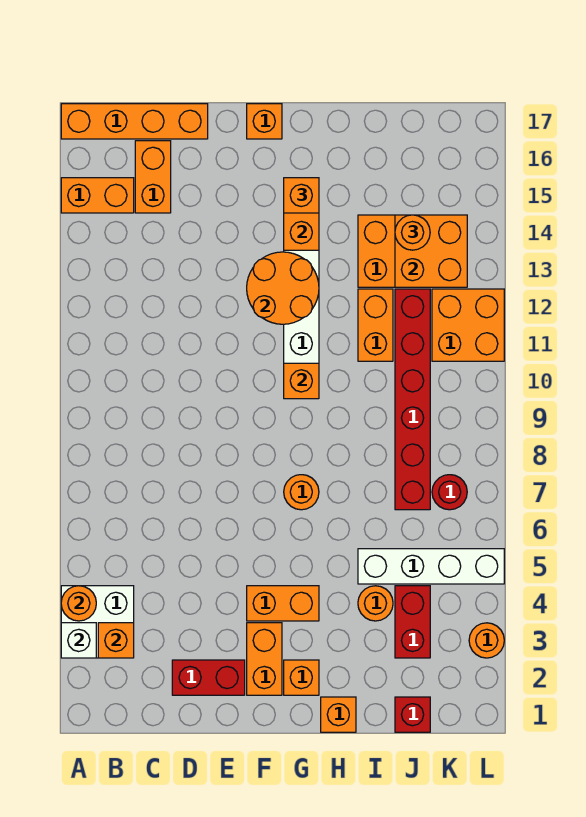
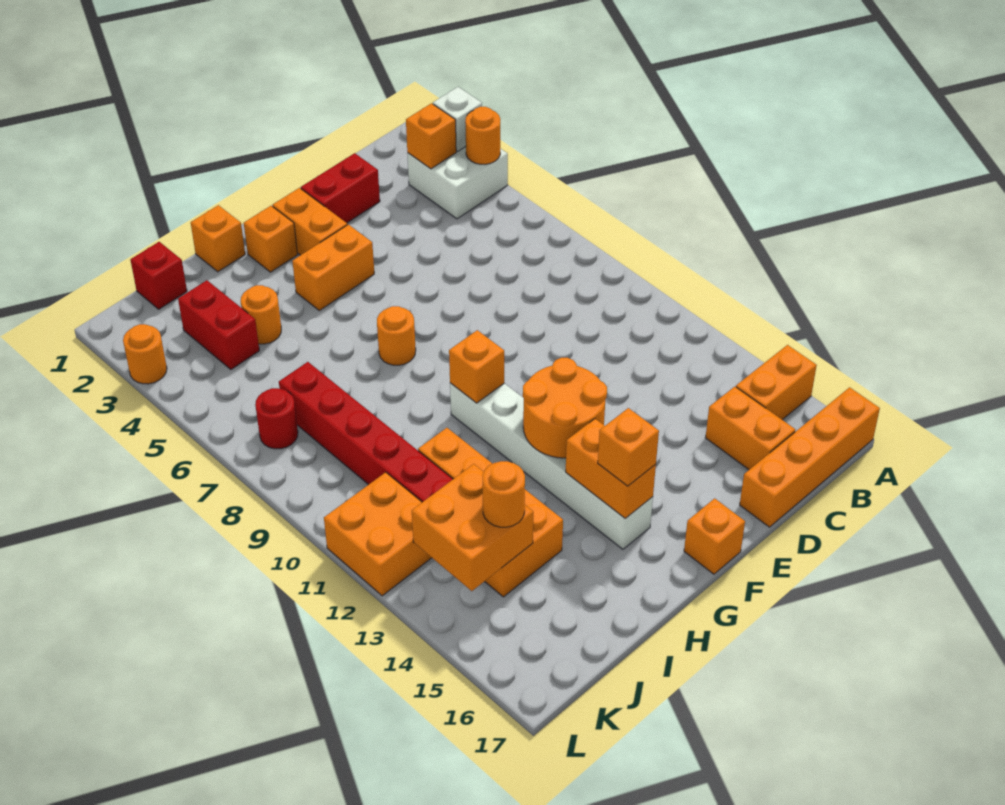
white 1x4 brick [358,549,504,584] -> none

